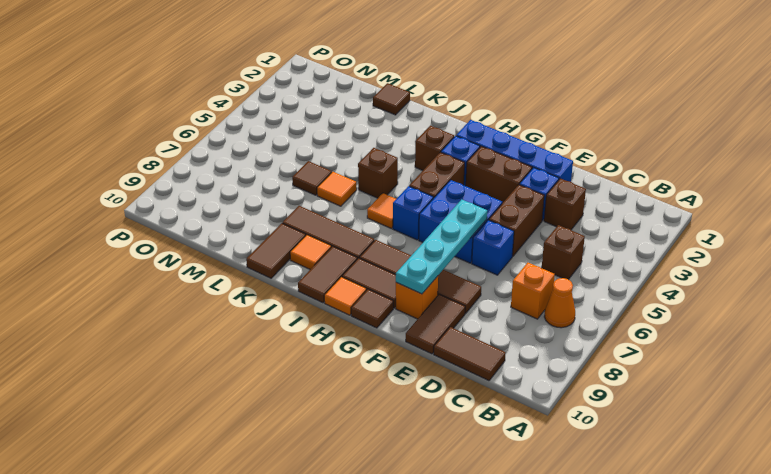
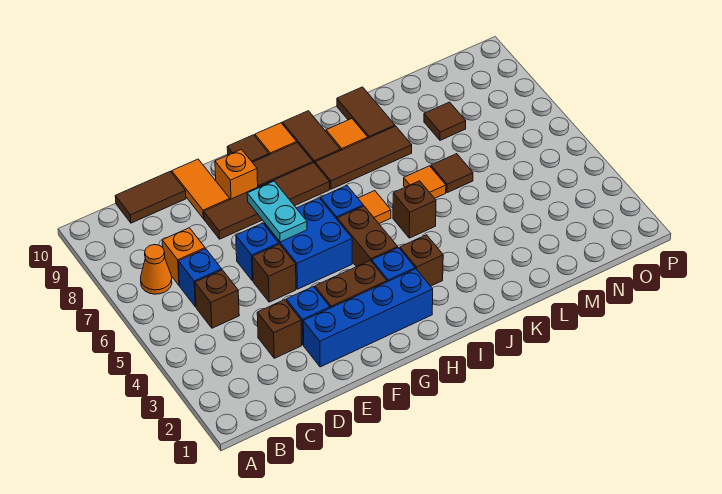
none -> blue 1x1 brick [179,249,222,307]
brown 1x2 brick [489,185,544,257] -> brown 1x1 brick [252,244,296,302]
brown 1x2 tile [406,294,465,354] -> orange 1x2 tile [172,159,230,219]
cyan 1x4 plate [396,200,487,294] -> cyan 1x2 plate [247,181,307,242]
brown 1x1 tile [373,83,410,115] -> brown 1x1 tile moved to [424,102,466,140]

